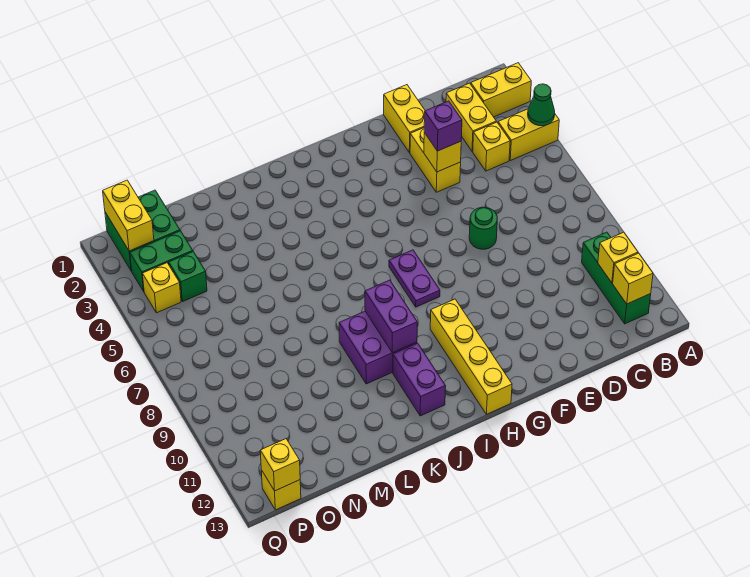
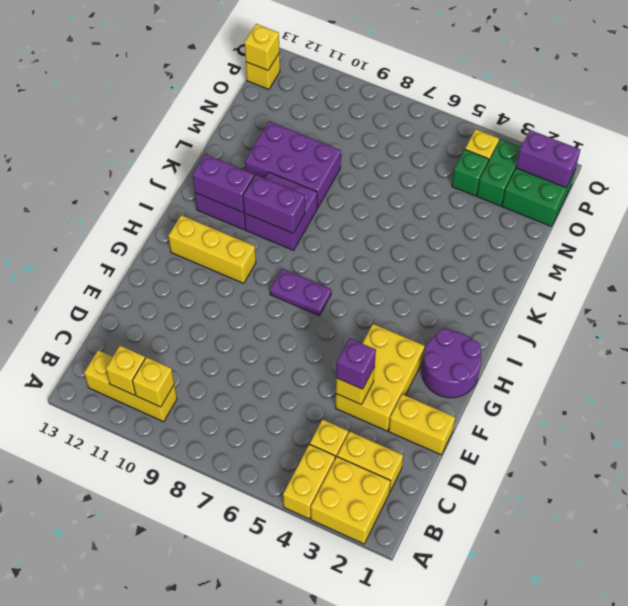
yellow 1x2 brick [471,63,531,117] -> yellow 2x2 brick [311,457,391,544]
green 1x1 cone [528,84,555,126] -> none
green 1x3 brick [582,232,651,324] -> yellow 1x3 brick [84,350,177,422]
yellow 1x1 brick [613,253,653,304] -> yellow 1x1 brick moved to [132,357,174,407]
yellow 1x2 brick [410,128,461,192] -> yellow 2x3 brick [336,324,425,431]
green 1x1 round brick [469,207,497,249] -> none
none -> purple 2x2 round brick [422,329,481,398]
yellow 1x4 brick [430,299,512,414] -> yellow 1x3 brick [168,215,256,283]
none -> purple 1x2 brick [193,154,254,212]
none -> purple 2x3 brick [245,121,341,208]
yellow 1x2 brick [103,180,154,251] -> purple 1x2 brick [516,130,580,188]

